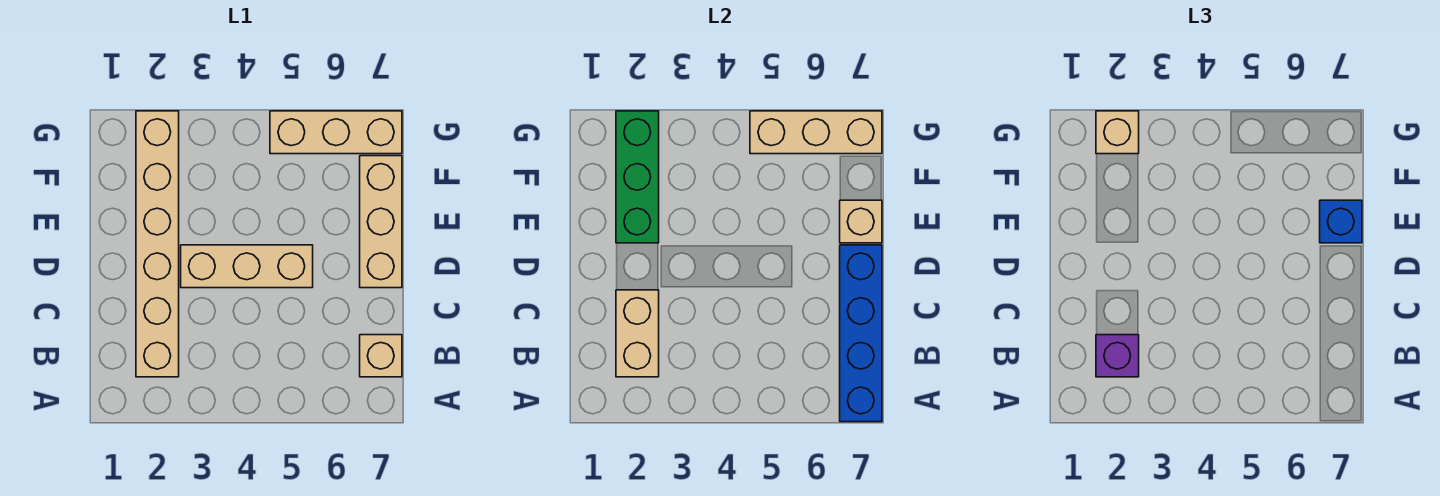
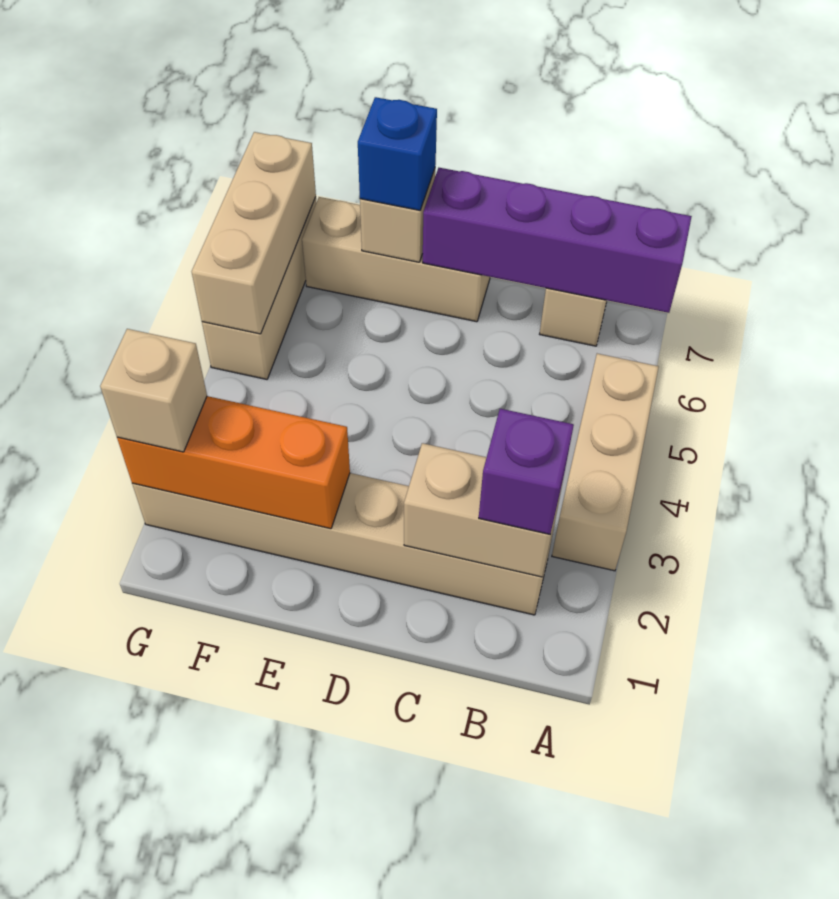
blue 1x4 brick [840,245,882,422] -> purple 1x4 brick [423,168,692,313]
tan 1x3 brick [181,245,313,288] -> tan 1x3 brick moved to [552,354,659,571]
green 1x3 brick [616,111,659,243] -> orange 1x3 brick [117,396,350,529]

